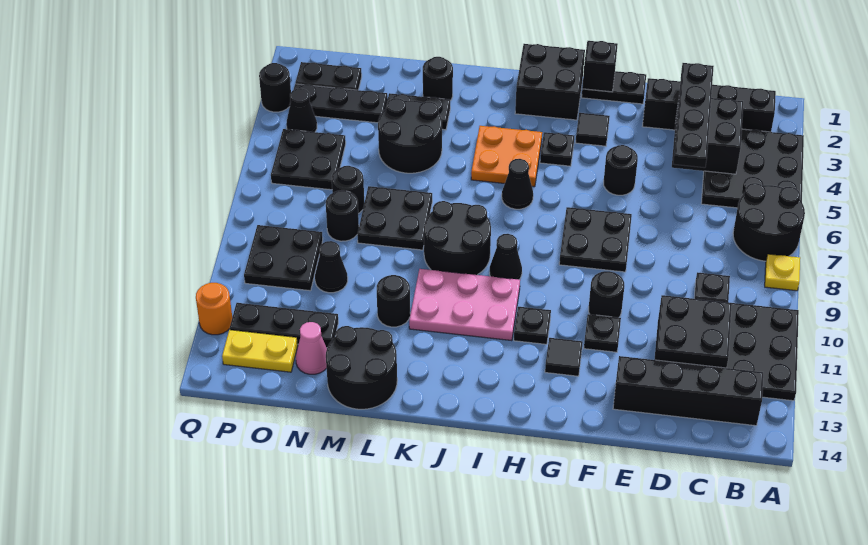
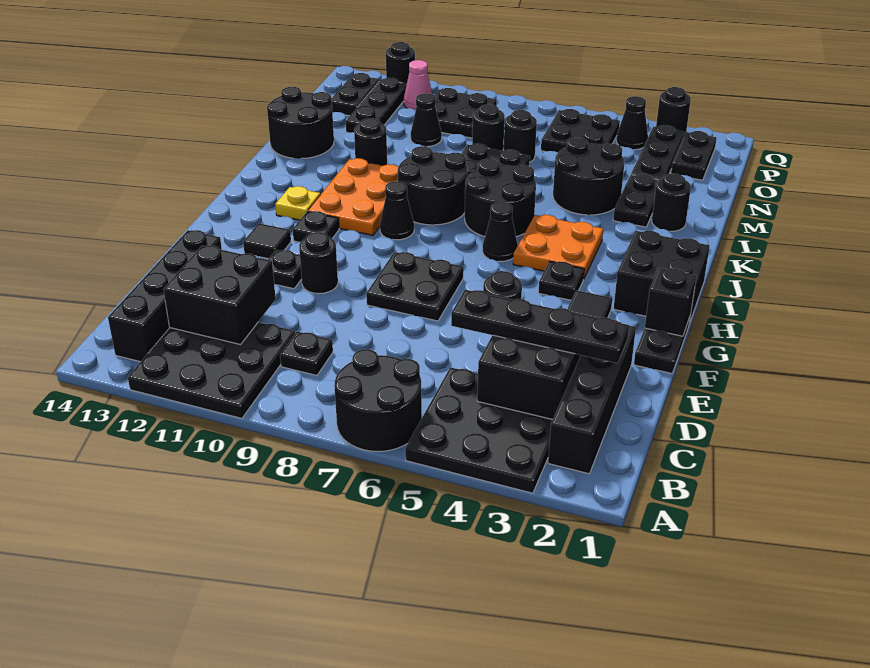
yellow 1x1 plate [765,254,800,291] -> yellow 1x1 plate moved to [275,186,320,220]
pink 2x3 plate [409,269,520,341] -> orange 2x3 plate [308,158,398,235]
none -> black 2x2 round brick [465,159,536,237]
pink 1x1 cone [296,322,327,374] -> pink 1x1 cone moved to [404,60,432,110]
yellow 1x2 plate [222,330,298,372] -> black 1x2 plate [331,73,380,116]
orange 1x1 round brick [196,283,232,335] -> black 1x1 round brick [386,42,415,84]

